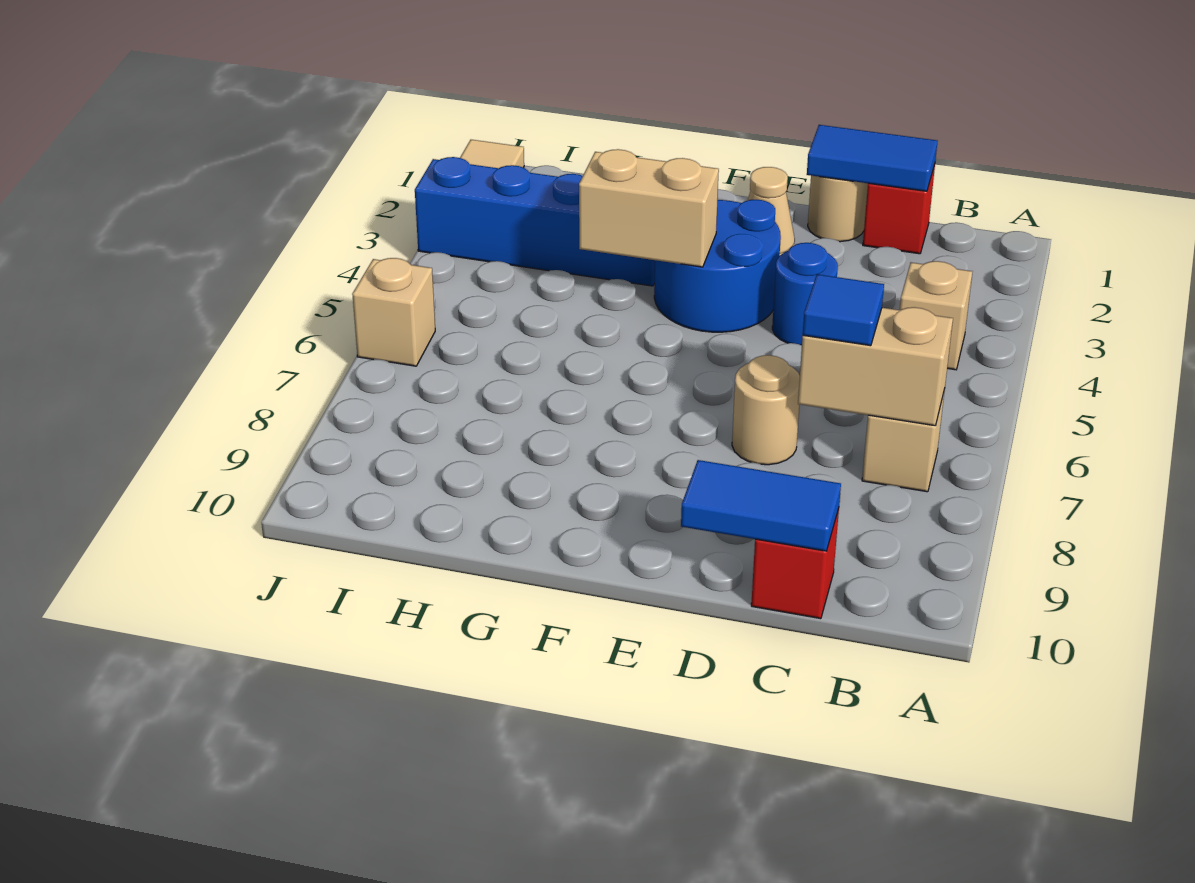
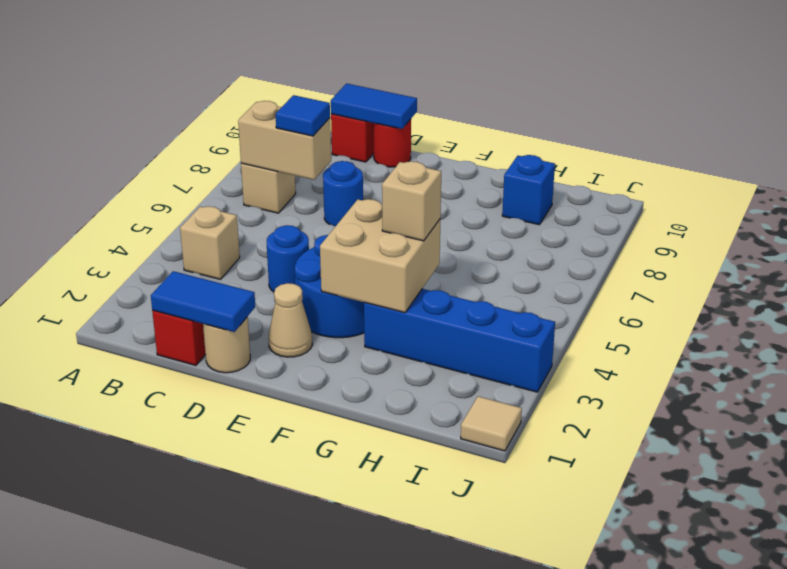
tan 1x1 round brick [732,355,800,465] -> blue 1x1 round brick [323,161,363,226]
none -> red 1x1 round brick [373,119,411,167]
tan 1x2 brick [579,149,719,267] -> tan 2x2 brick [320,199,440,313]
none -> blue 1x1 brick [502,155,555,225]
tan 1x1 brick [352,258,435,366] -> tan 1x1 brick moved to [382,161,441,241]

